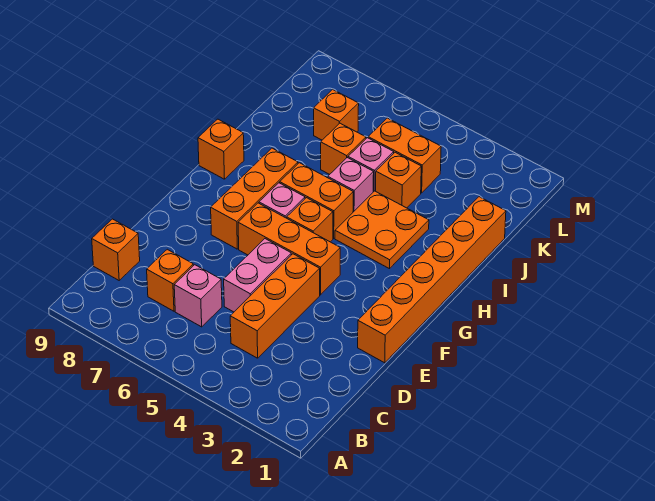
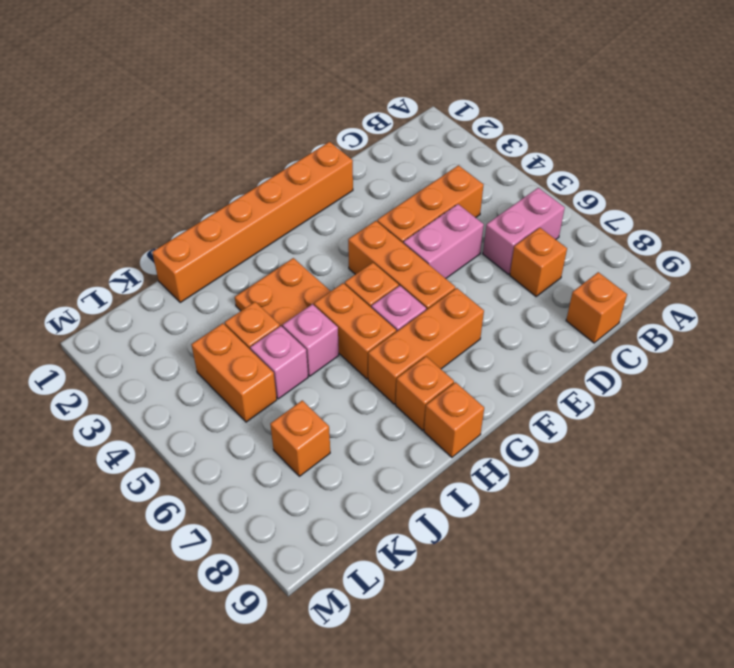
pink 1x1 brick [174,265,222,327] -> pink 1x2 brick [483,188,565,274]
orange 1x1 brick [321,123,366,174] -> orange 1x1 brick moved to [396,356,454,430]

